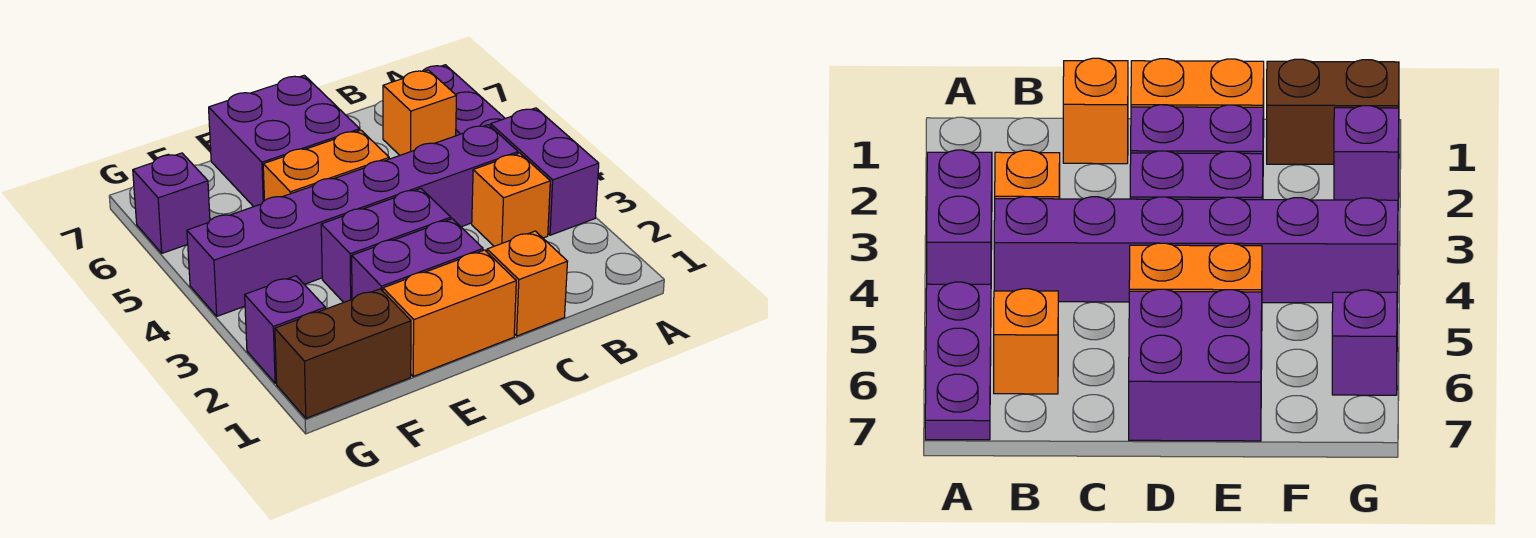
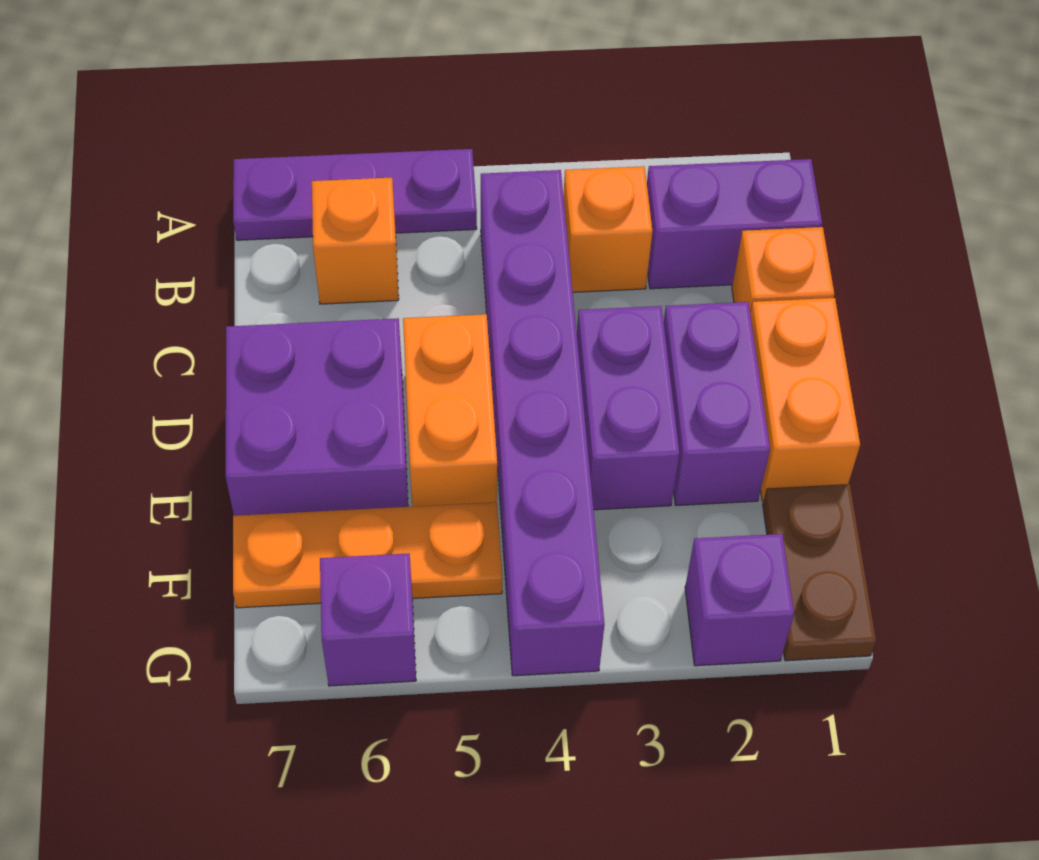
purple 1x2 brick [491,108,599,235] -> purple 1x2 brick moved to [647,159,822,289]
brown 1x2 brick [275,289,411,418] -> brown 1x2 plate [763,484,876,661]
none -> orange 1x3 plate [233,502,502,608]

